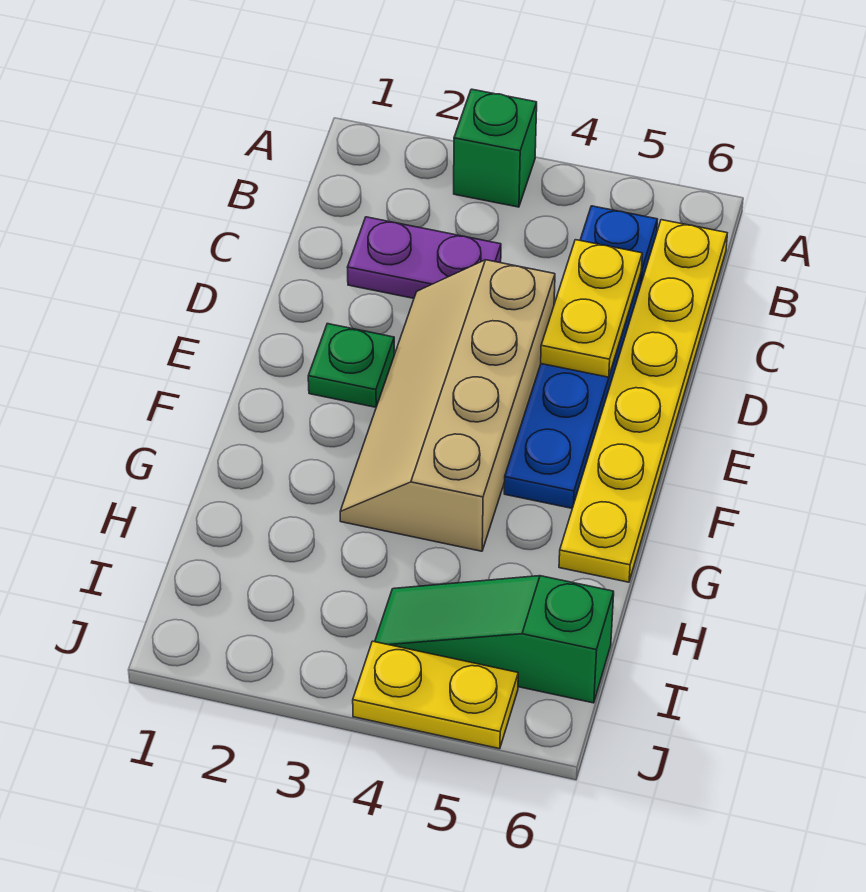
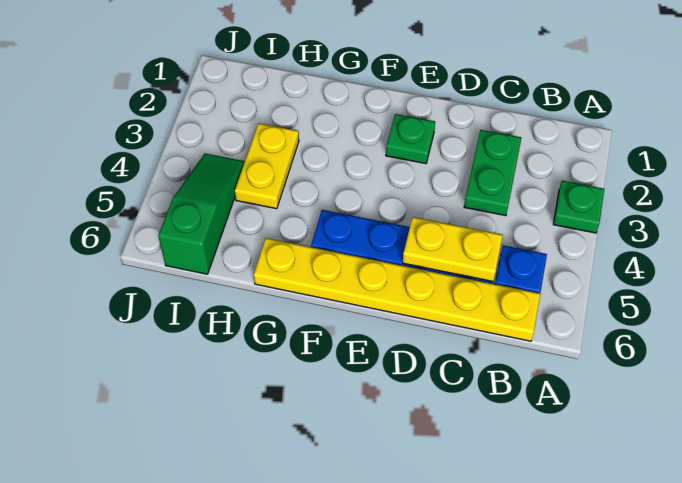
green 1x1 brick [454,89,537,207] -> green 1x1 plate [553,181,604,233]
purple 1x2 plate [347,217,501,298] -> green 1x2 plate [464,130,521,216]
tan 2x4 slope [340,260,555,551] -> none
yellow 1x2 plate [353,641,518,749] -> yellow 1x2 plate moved to [235,123,299,209]

